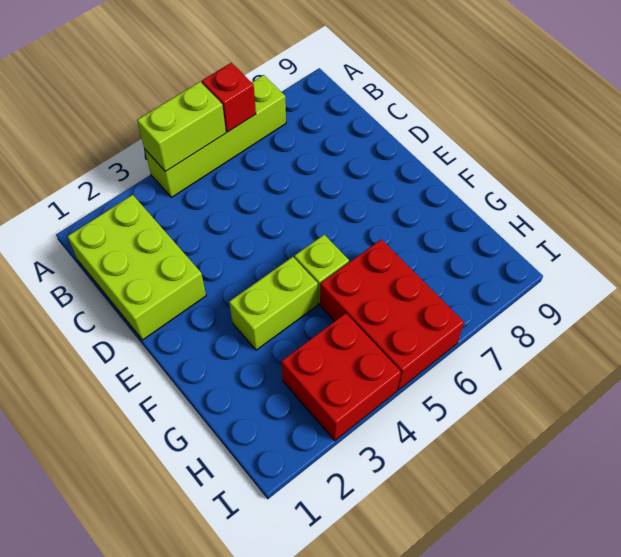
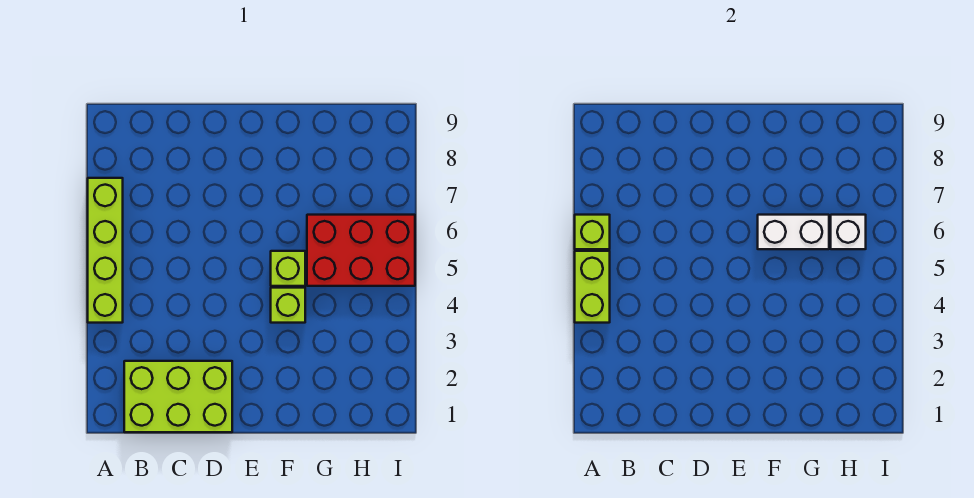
red 1x1 brick [202,63,256,132] -> lime 1x1 brick [575,215,610,249]
lime 1x2 brick [229,257,318,350] -> lime 1x1 brick [271,288,305,323]
none -> white 1x2 brick [758,215,829,249]
red 2x2 brick [281,313,401,441] -> none
none -> white 1x1 brick [831,215,866,249]

